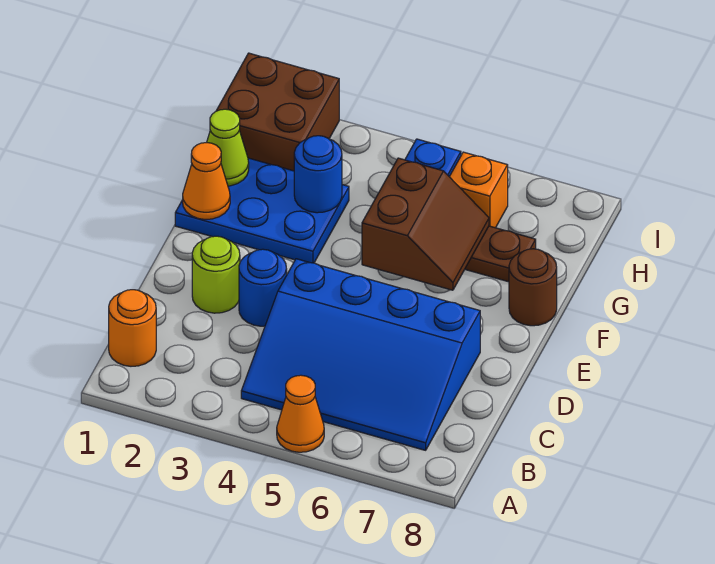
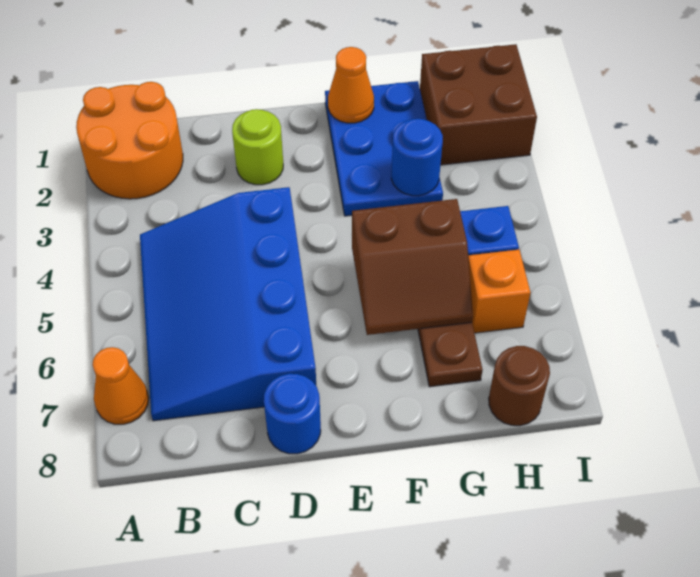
orange 1x1 cone [277,375,324,452] -> orange 1x1 cone moved to [93,347,149,424]
orange 1x1 round brick [109,290,156,366] -> orange 2x2 round brick [76,82,183,199]
blue 1x1 round brick [239,249,287,326] -> blue 1x1 round brick moved to [264,374,321,454]
brown 1x1 round brick [509,249,557,326] -> brown 1x1 round brick moved to [489,346,550,426]
lime 1x1 cone [207,109,249,186] -> none

